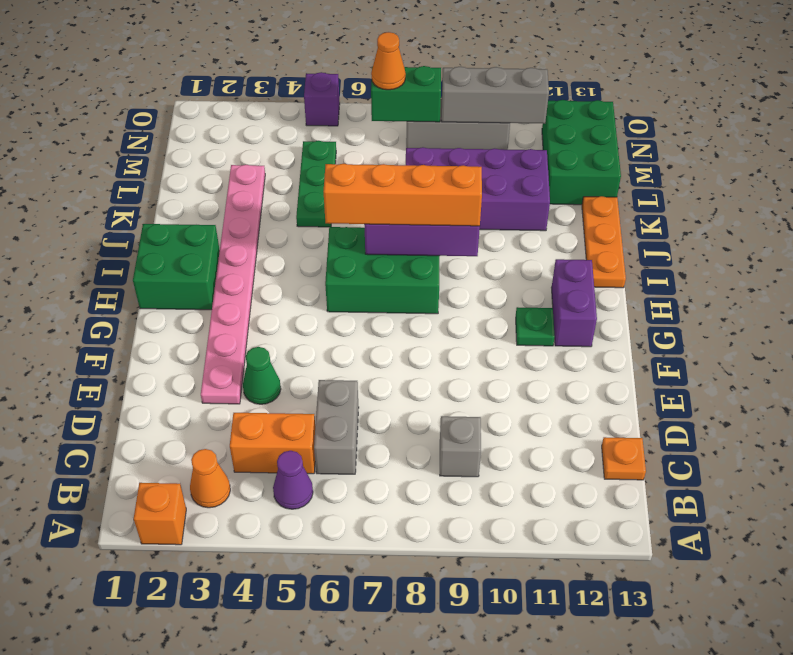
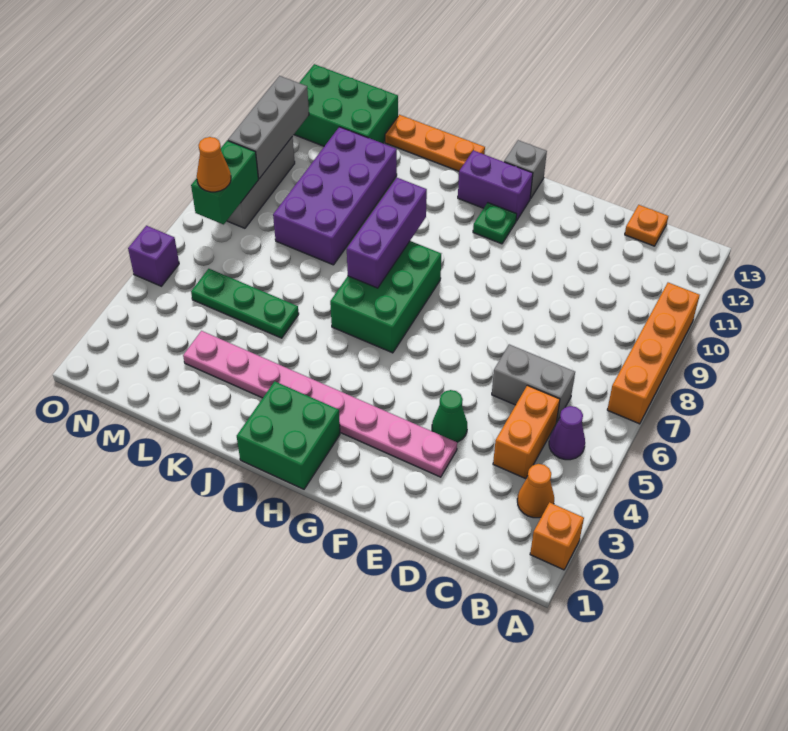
grey 1x1 brick [440,416,481,477] -> grey 1x1 brick moved to [504,140,547,199]
orange 1x4 brick [324,164,482,226] -> orange 1x4 brick moved to [607,283,700,424]

